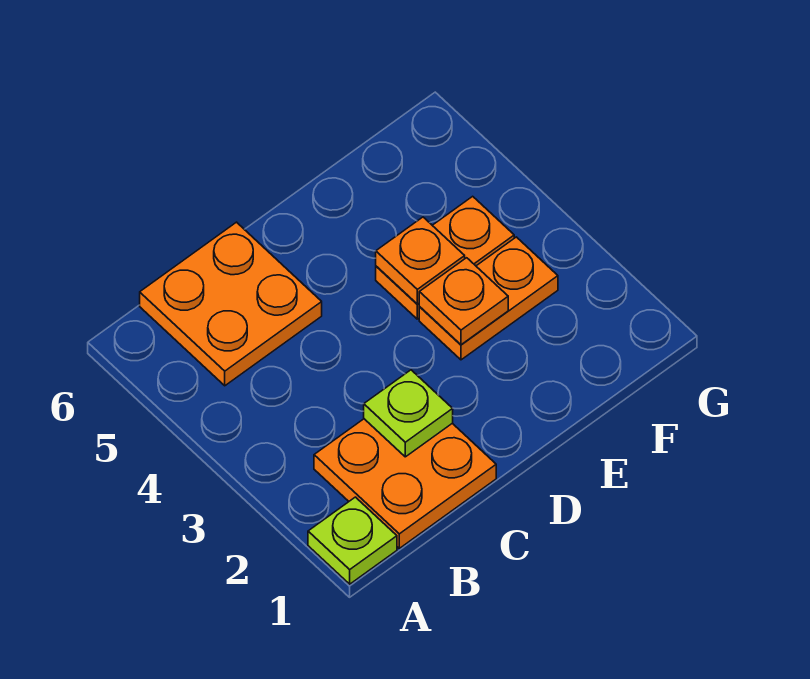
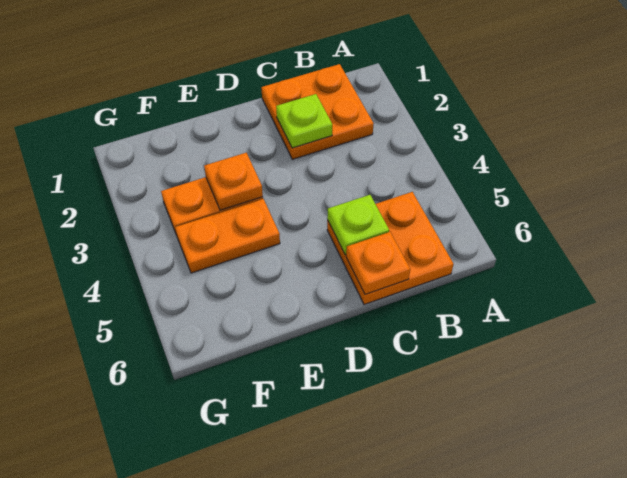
lime 1x1 plate [308,497,397,584] -> lime 1x1 plate moved to [327,195,389,255]
orange 1x1 plate [376,217,465,304] -> orange 1x1 plate moved to [346,232,410,294]

